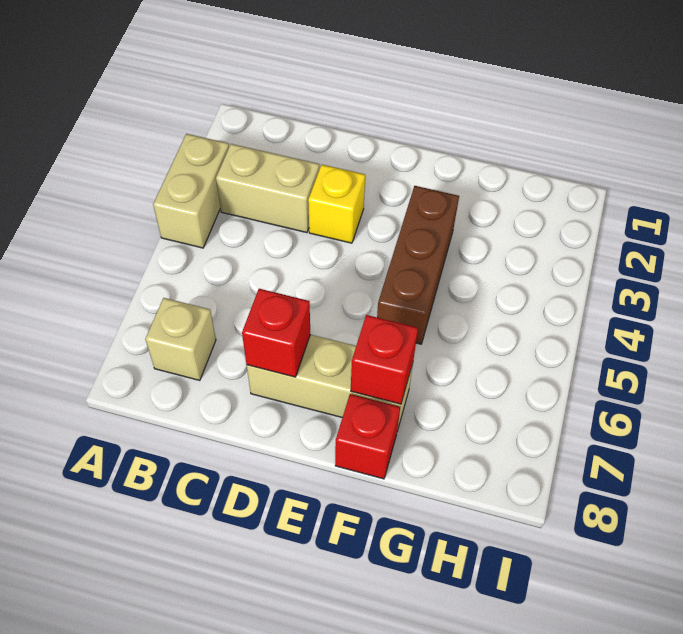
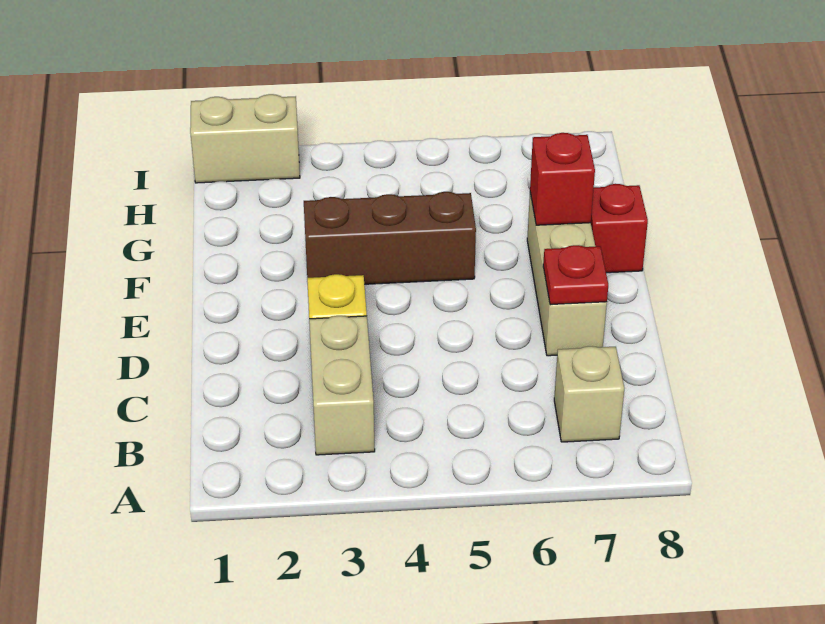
tan 1x2 brick [153,134,229,248] -> tan 1x2 brick moved to [190,94,300,183]
red 1x1 brick [242,289,310,377] -> red 1x1 plate [543,245,608,305]

